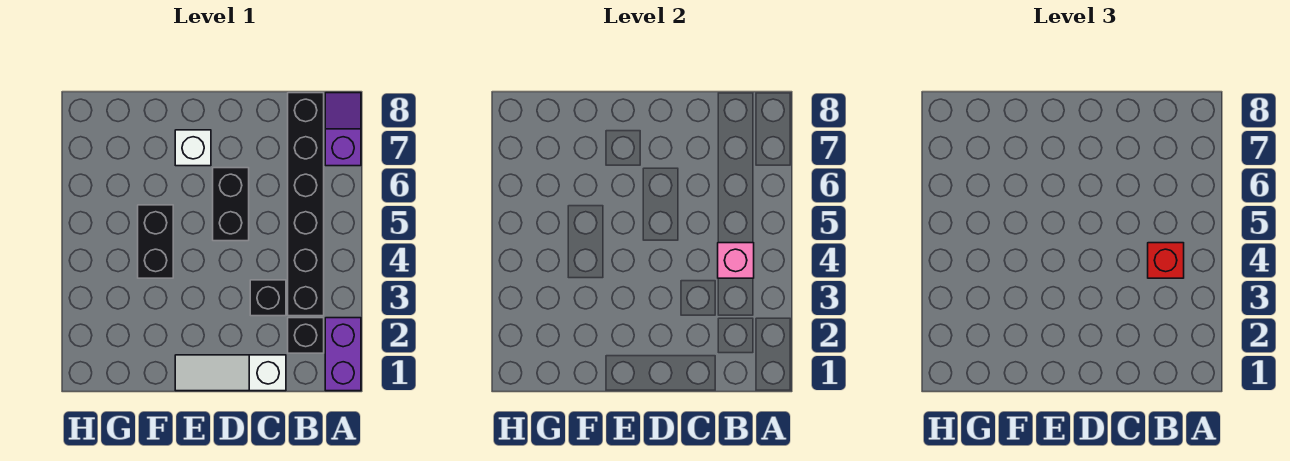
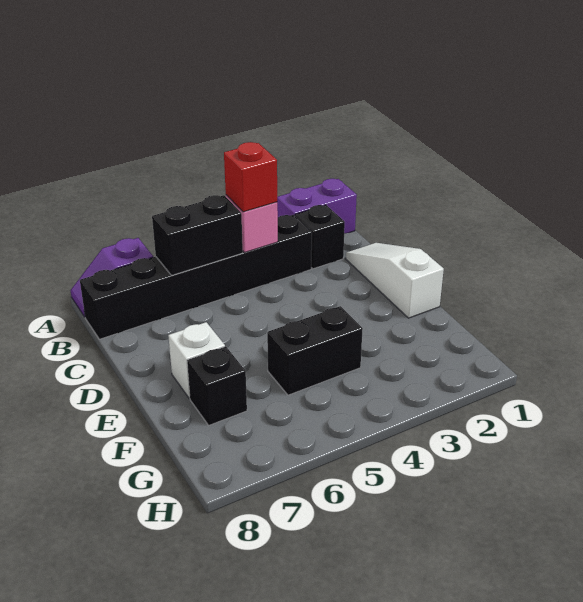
white 1x3 slope [175,355,286,391] -> white 1x3 slope turned to [346,243,444,318]
black 1x1 brick [250,280,286,316] -> black 1x1 brick moved to [187,346,247,425]
black 1x2 brick [213,168,249,241] -> black 1x2 brick moved to [152,195,243,275]

